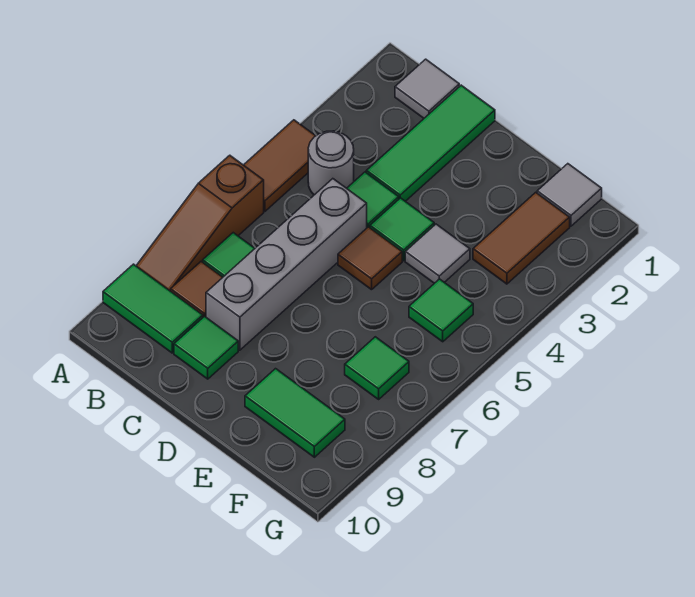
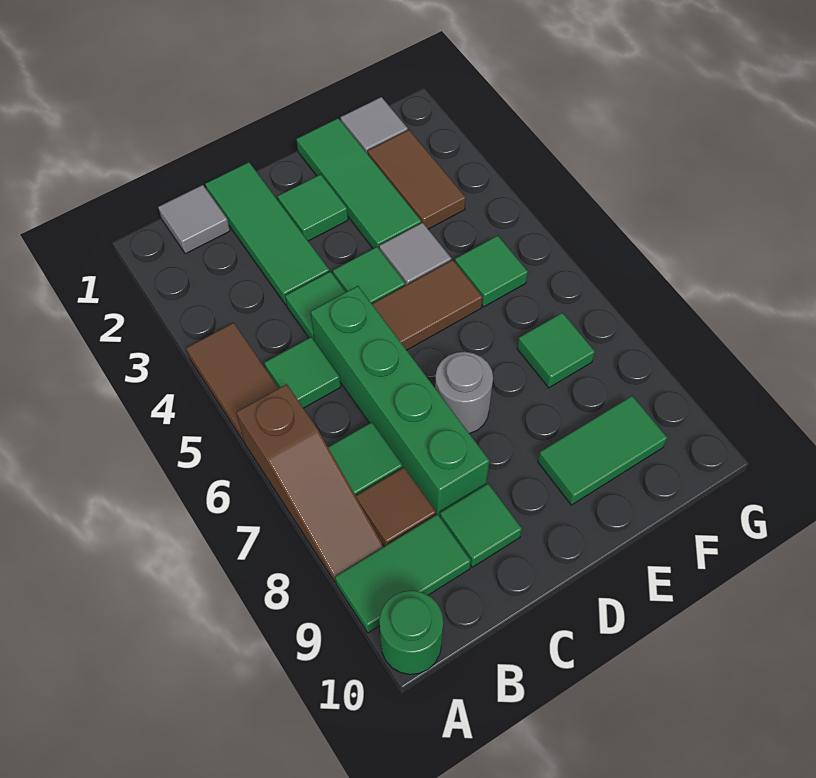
none -> green 1x1 round brick [379,591,443,674]
grey 1x1 round brick [308,131,354,195] -> grey 1x1 round brick moved to [435,352,493,434]
none -> green 1x1 tile [264,337,341,408]
grey 1x4 brick [206,179,367,350] -> green 1x4 brick [311,286,489,517]
none -> green 1x1 tile [278,174,348,241]
brown 1x1 tile [338,227,402,290] -> brown 1x2 tile [372,260,483,350]
none -> green 1x3 tile [296,118,421,249]

